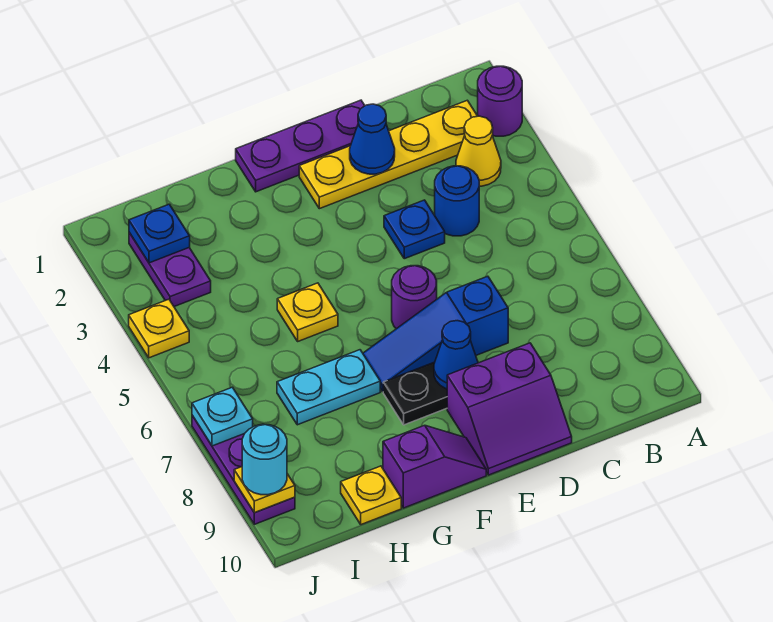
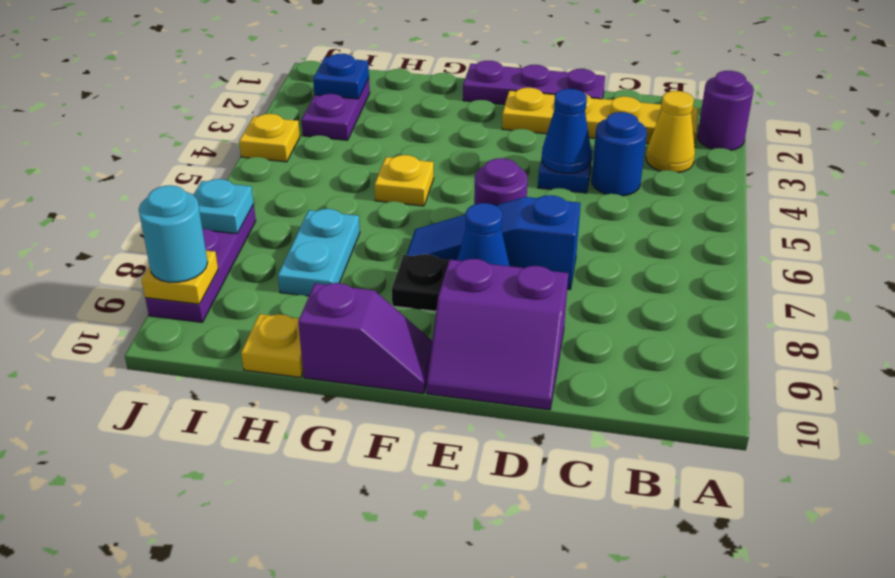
blue 1x1 cone [350,104,395,174] -> blue 1x1 cone moved to [542,89,591,173]
cyan 1x2 plate [277,350,380,425] -> cyan 1x2 plate turned to [278,209,360,296]

